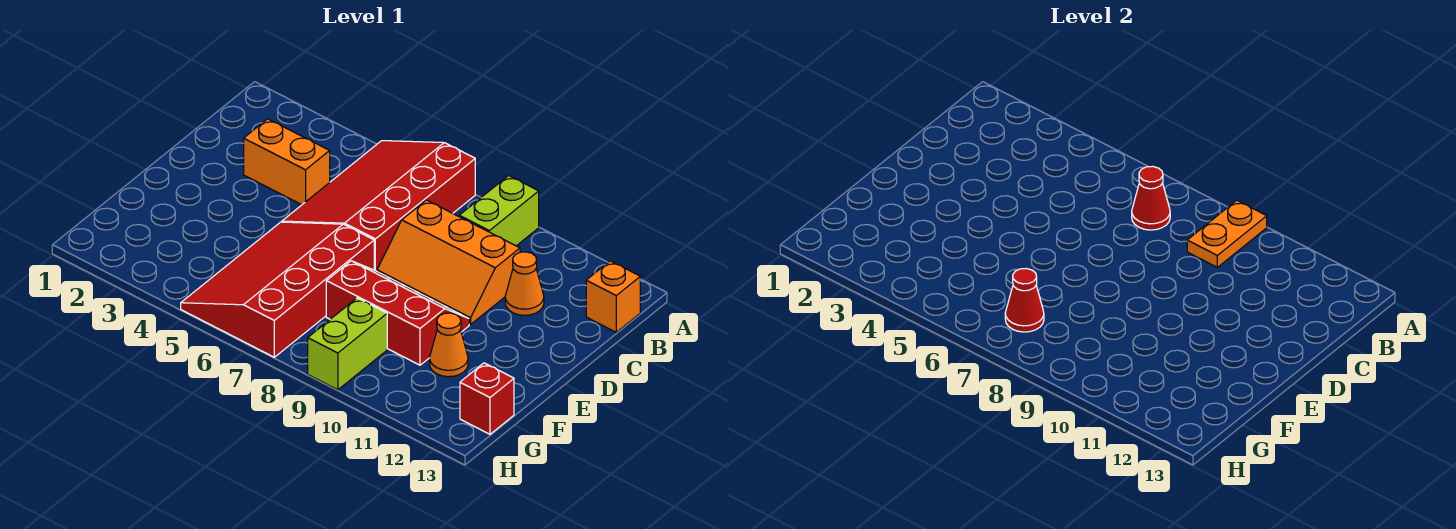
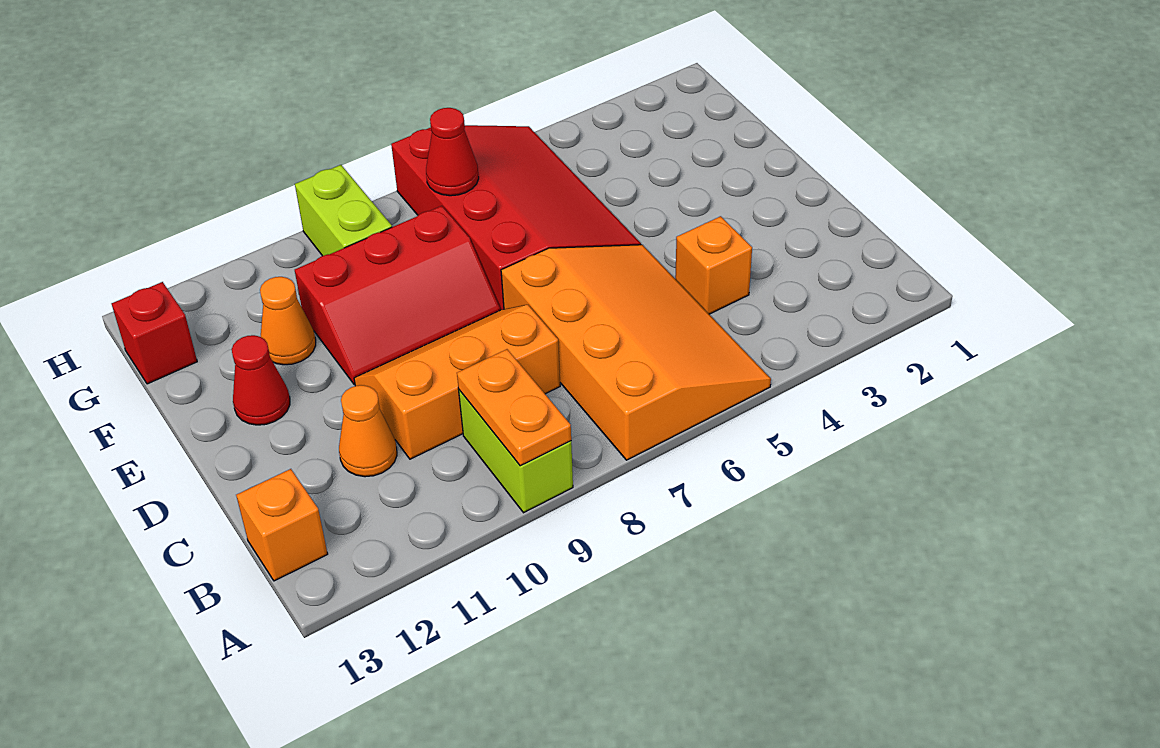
red 3x4 slope [282,141,475,271] -> orange 3x4 slope [501,245,771,460]
red 1x1 cone [1132,166,1170,230] -> red 1x1 cone moved to [232,335,290,425]
orange 1x2 brick [244,119,330,205] -> orange 1x1 brick [675,216,752,314]

